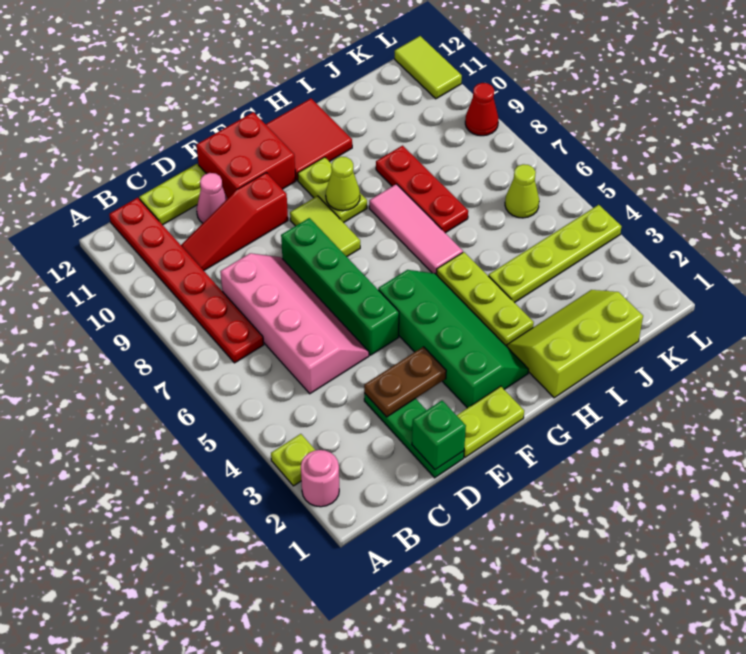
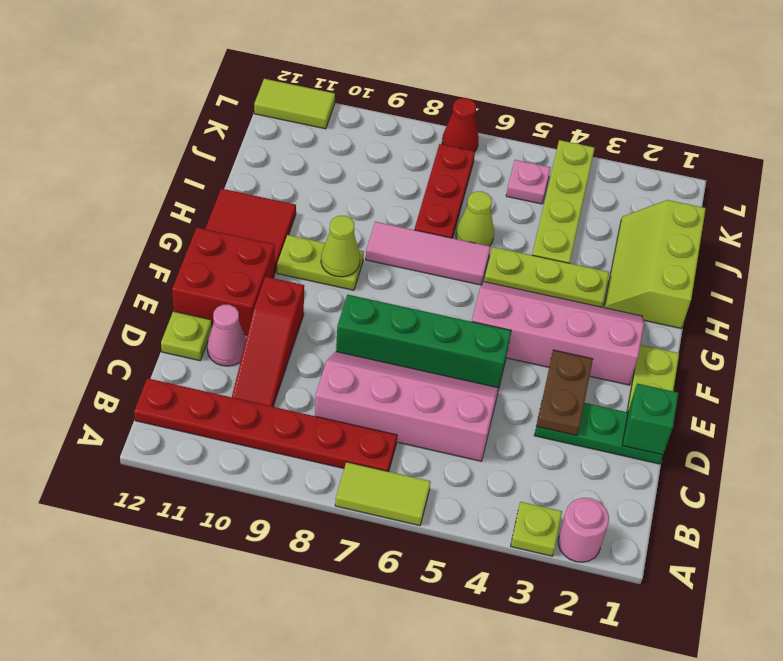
lime 1x2 plate [139,164,206,225] -> lime 1x1 plate [161,311,212,361]
green 2x4 slope [378,270,529,408] -> pink 2x4 slope [472,282,644,385]
lime 1x2 tile [290,196,360,257] -> lime 1x2 tile moved to [335,462,431,526]
red 1x3 plate [376,146,468,233] -> red 1x3 plate turned to [414,144,475,238]
none -> pink 1x1 plate [506,160,551,204]
lime 1x1 cone [505,164,539,218] -> lime 1x1 cone moved to [456,191,494,246]
red 1x1 cone [465,83,499,136] -> red 1x1 cone moved to [442,98,479,151]

